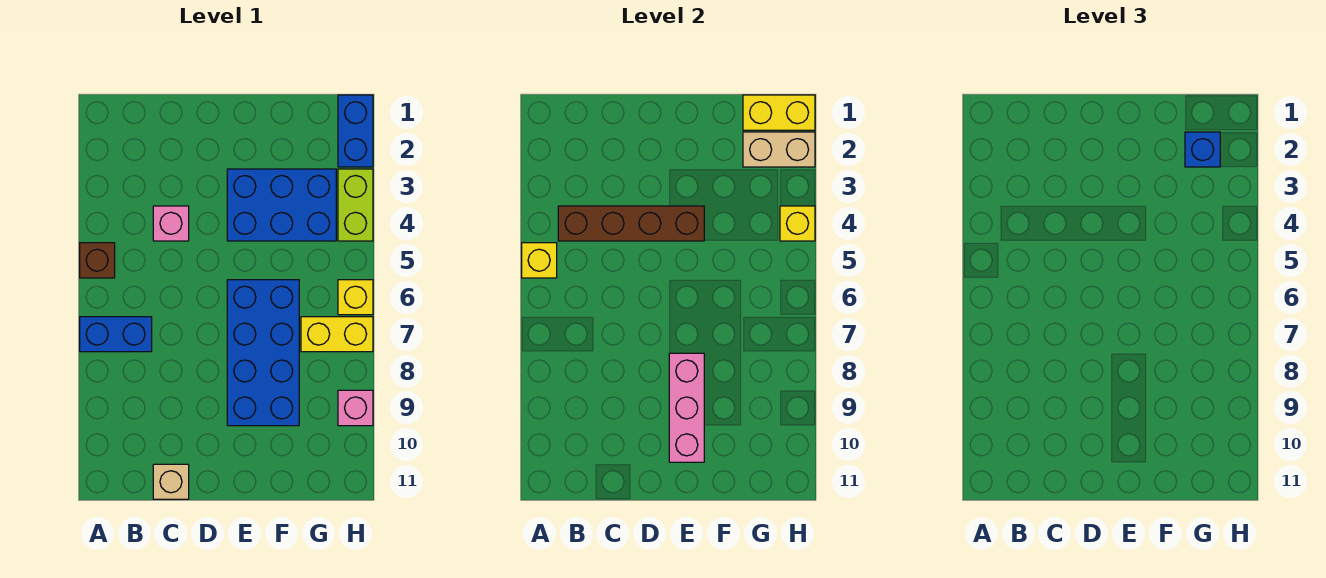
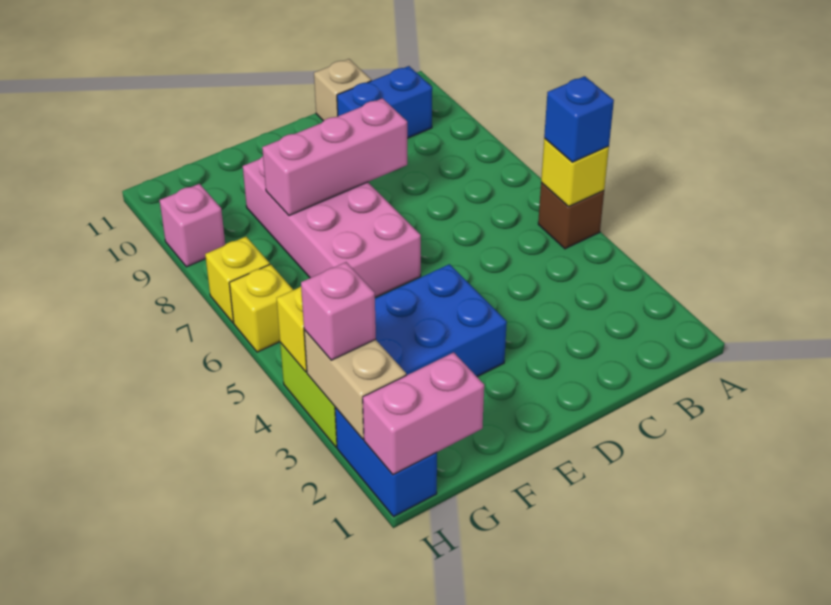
blue 1x2 brick [80,317,152,352] -> blue 1x2 brick moved to [337,66,432,138]
brown 1x4 brick [558,206,704,241] -> none
pink 1x1 brick [153,206,189,241] -> pink 1x1 brick moved to [301,262,376,360]
blue 2x4 brick [227,280,299,426] -> pink 2x4 brick [243,156,421,298]
pink 1x3 brick [669,353,704,462] -> pink 1x3 brick turned to [262,98,407,216]
yellow 1x2 brick [743,95,815,130] -> pink 1x2 brick [363,352,484,475]
tan 1x2 brick [743,132,815,167] -> tan 1x2 brick turned to [304,330,406,439]
blue 1x1 brick [1185,132,1220,167] -> blue 1x1 brick moved to [544,76,614,162]
yellow 1x2 brick [301,317,373,352] -> yellow 1x1 brick [205,237,270,323]

